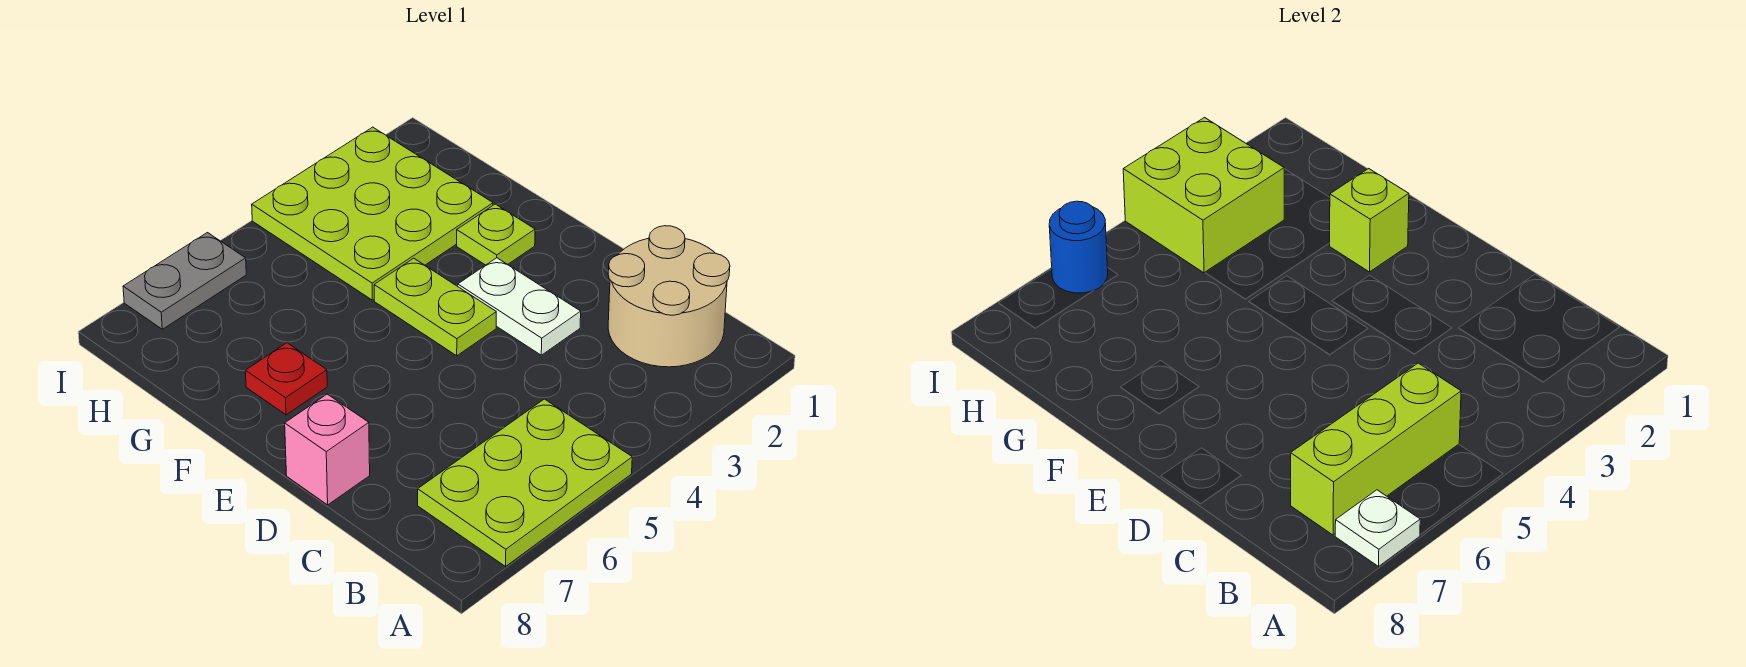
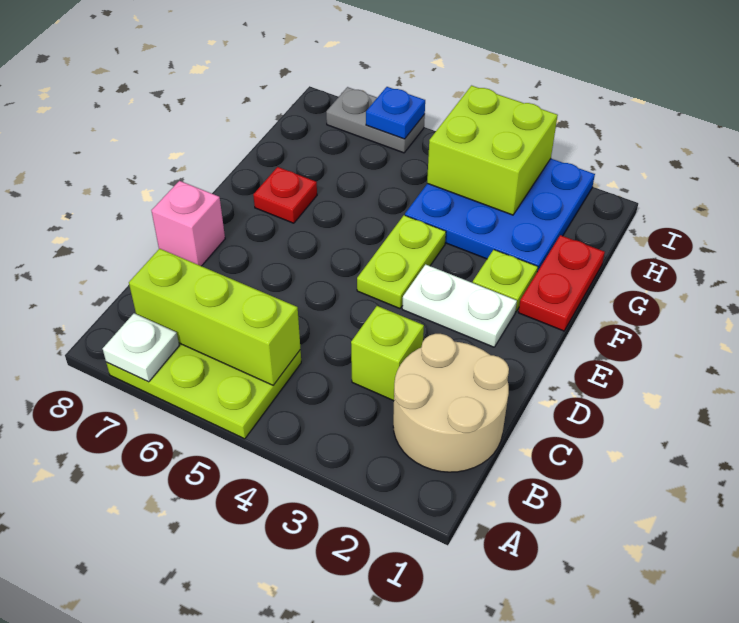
white 1x2 plate [458,258,581,355] -> white 1x2 plate turned to [402,264,517,347]
none -> red 1x2 plate [518,235,605,331]
lime 1x1 brick [1330,169,1409,272] -> lime 1x1 brick moved to [351,306,424,401]
lime 3x3 plate [252,127,493,300] -> blue 3x3 plate [405,159,595,272]
blue 1x1 round brick [1049,201,1108,293] -> blue 1x1 plate [366,87,425,139]

